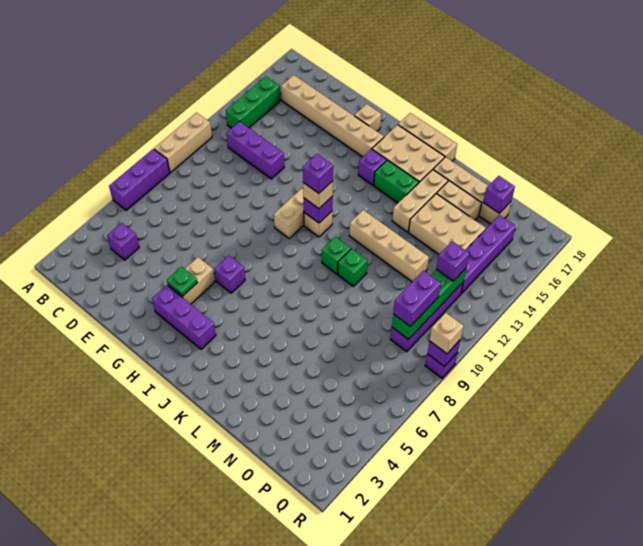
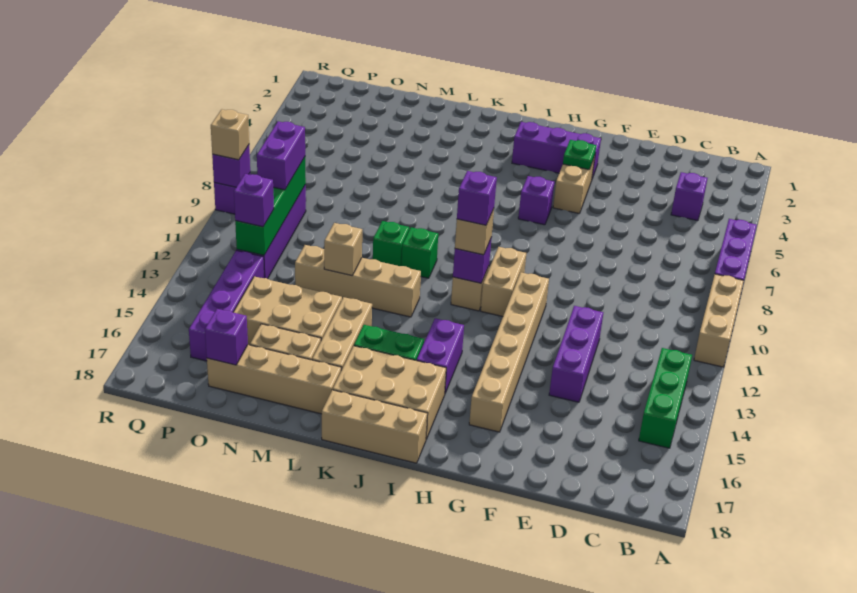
purple 1x3 brick [226,121,284,179] -> purple 1x3 brick turned to [549,306,603,402]
tan 1x6 brick [281,75,384,157] -> tan 1x6 brick turned to [469,272,549,432]
tan 1x1 brick [354,104,381,131] -> tan 1x1 brick moved to [324,223,362,276]
purple 1x1 brick [358,149,387,185] -> purple 1x2 brick [417,318,464,393]

